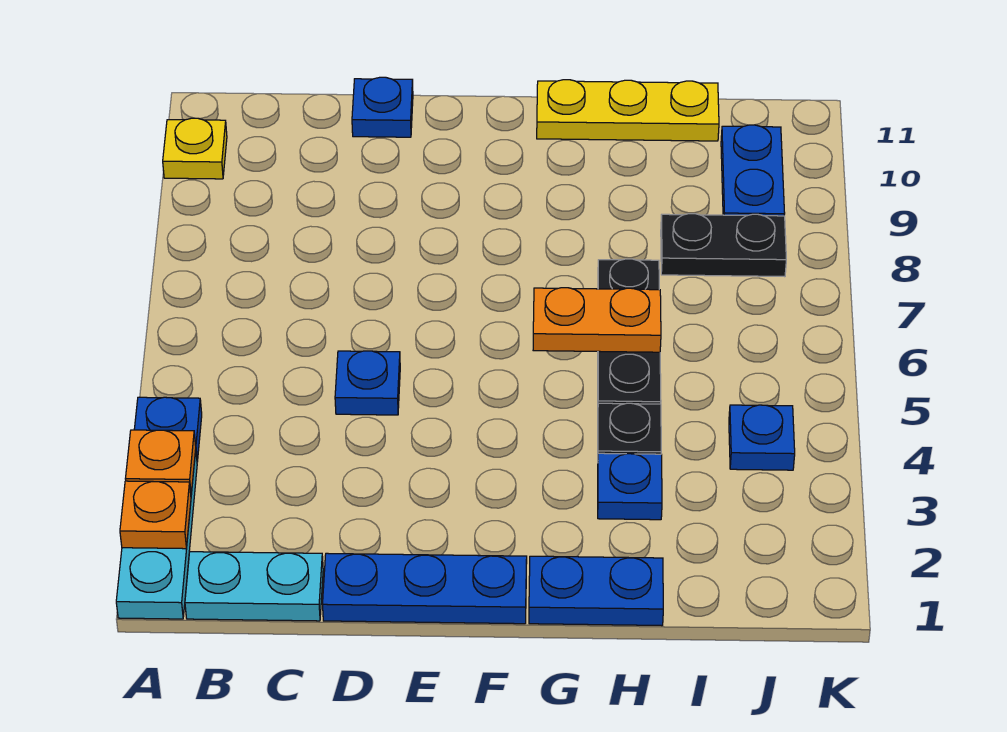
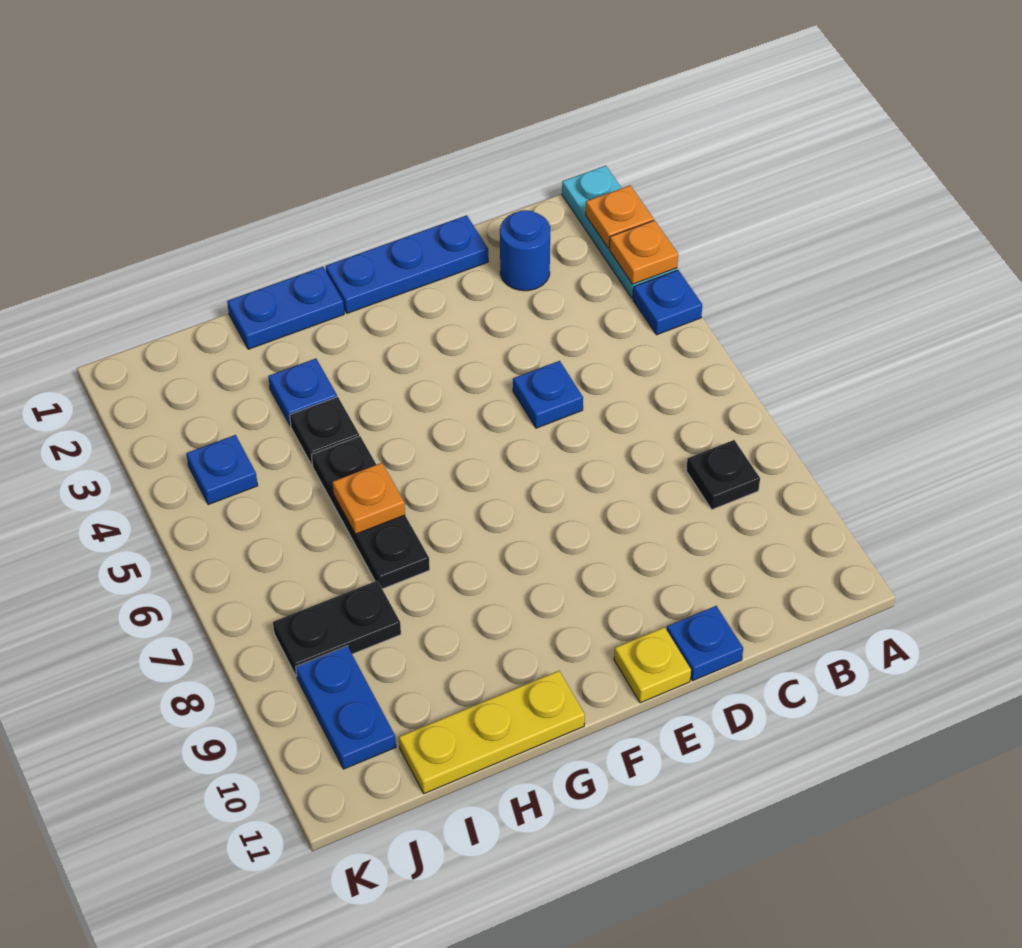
yellow 1x1 plate [163,118,227,179] -> yellow 1x1 plate moved to [614,627,691,703]
cyan 1x2 plate [185,552,323,621] -> none
none -> black 1x1 plate [686,440,760,510]
none -> blue 1x1 round brick [500,210,550,291]
orange 1x2 plate [533,288,661,352] -> orange 1x1 plate [333,463,405,534]

